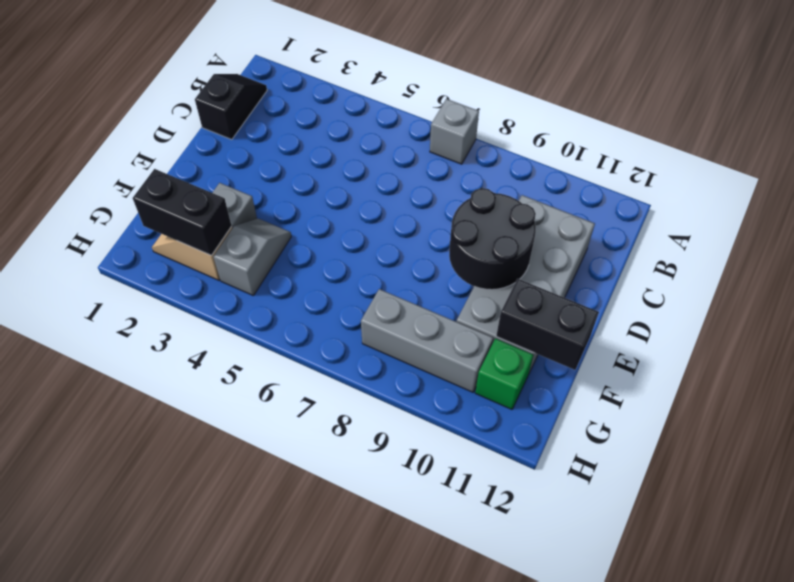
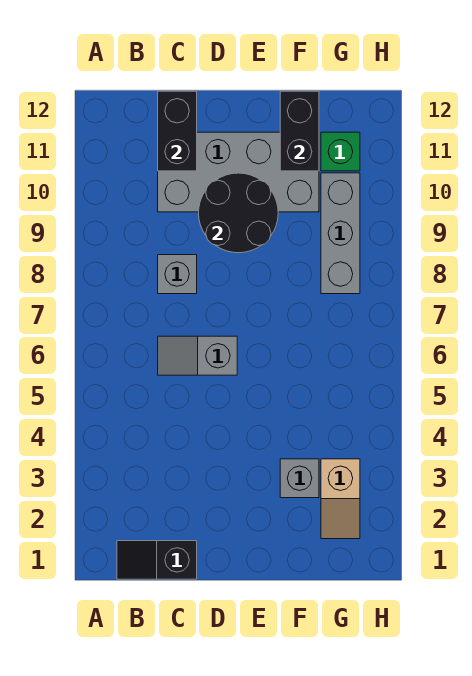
grey 1x1 brick [430,99,479,164] -> grey 1x1 brick moved to [158,255,197,294]
grey 1x2 slope [214,219,291,295] -> grey 1x2 slope moved to [158,336,237,375]
black 1x2 brick [133,169,232,255] -> black 1x2 brick moved to [158,91,197,171]

